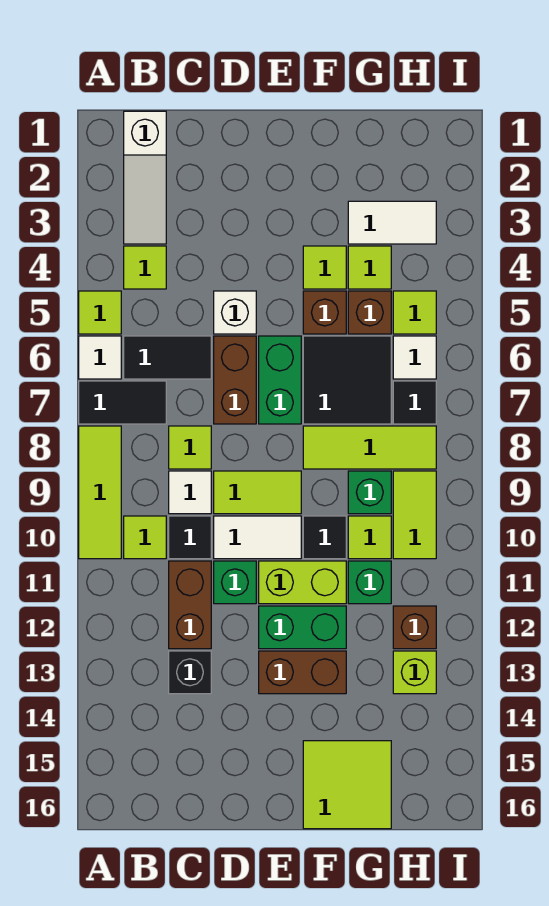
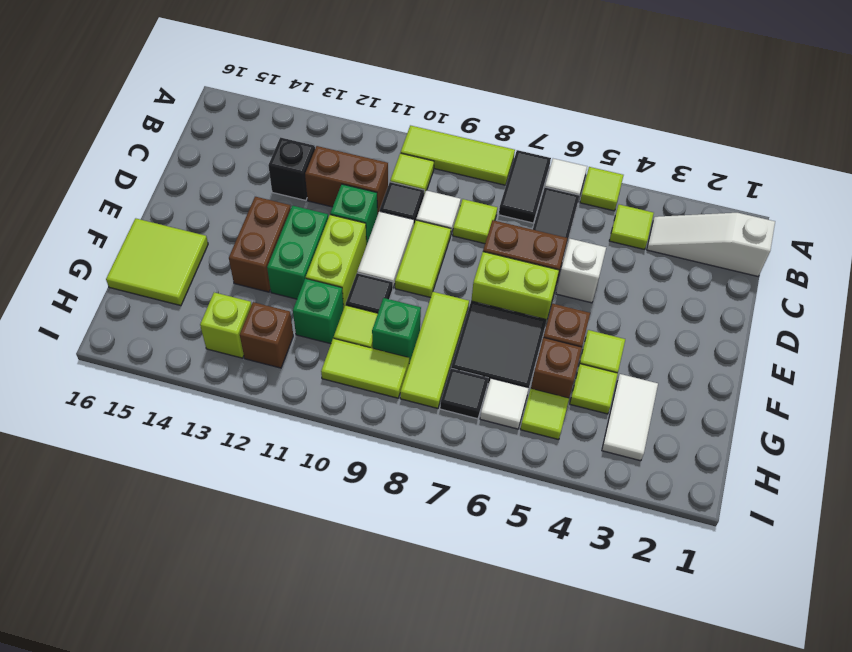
green 1x2 brick [259,336,301,424] -> lime 1x2 brick [471,252,559,320]

